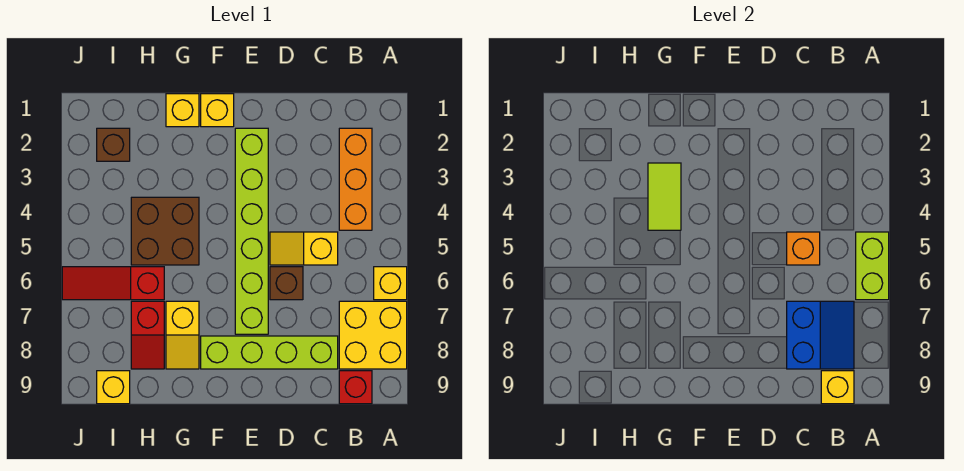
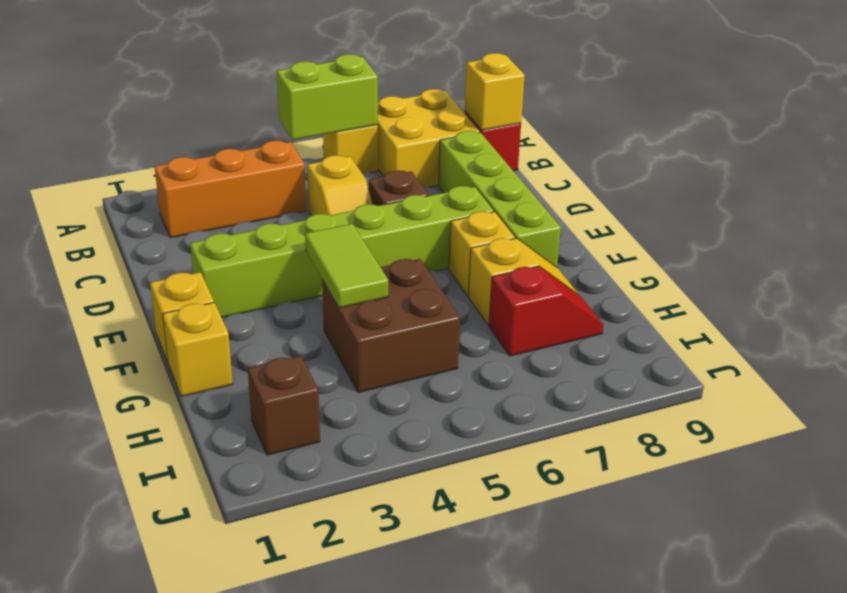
blue 2x2 slope [787,301,854,369] -> none
orange 1x1 brick [787,232,820,265] -> none
lime 1x2 tile [648,163,681,230] -> lime 1x2 tile turned to [305,224,388,308]
red 1x3 slope [62,267,164,300] -> none
yellow 1x1 brick [97,371,130,404] -> yellow 1x1 brick moved to [449,211,515,296]

